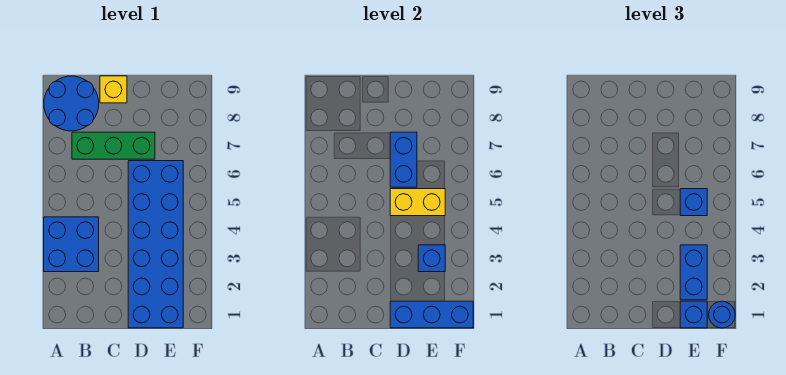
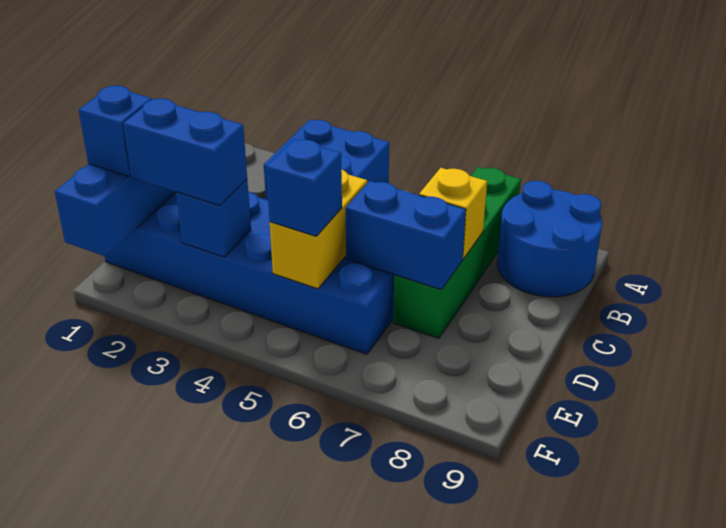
green 1x3 brick [72,132,155,159] -> green 1x4 brick [393,167,521,338]
yellow 1x1 brick [100,76,127,103] -> yellow 1x1 brick moved to [419,168,487,259]
blue 1x1 round brick [709,301,735,328] -> none

